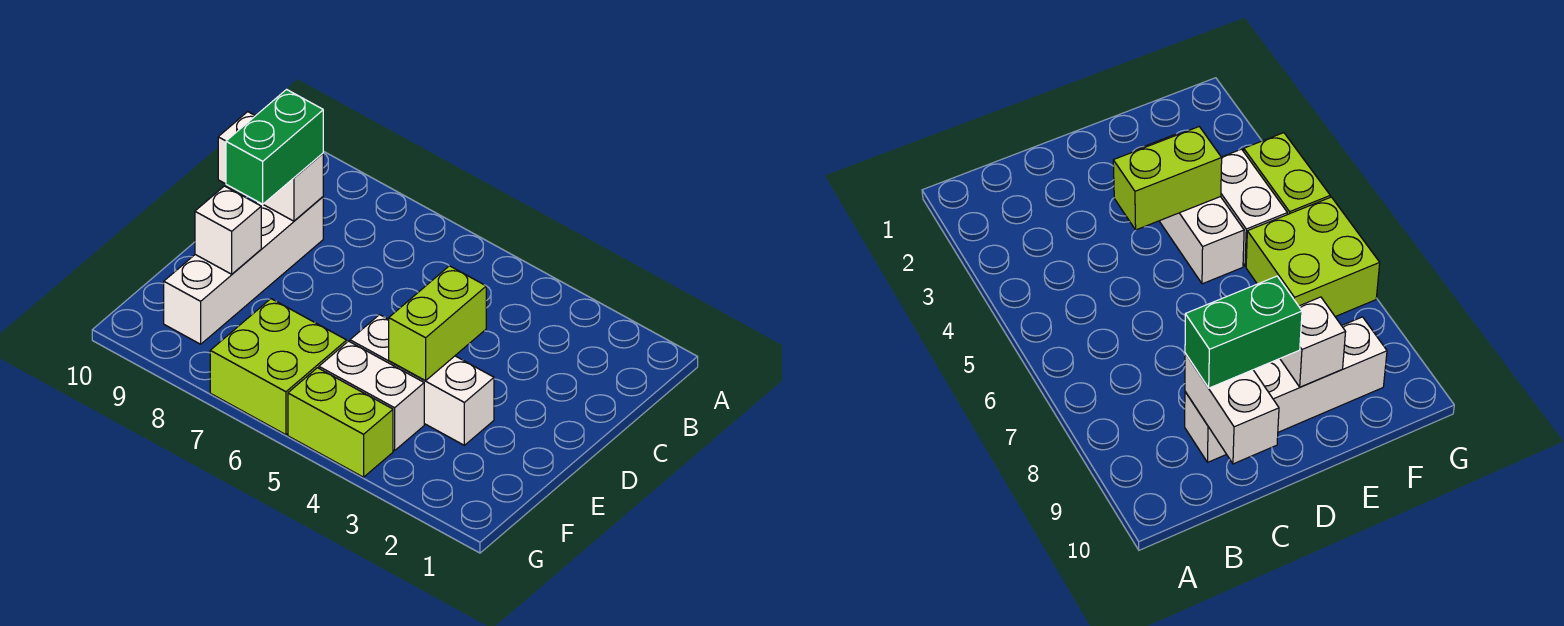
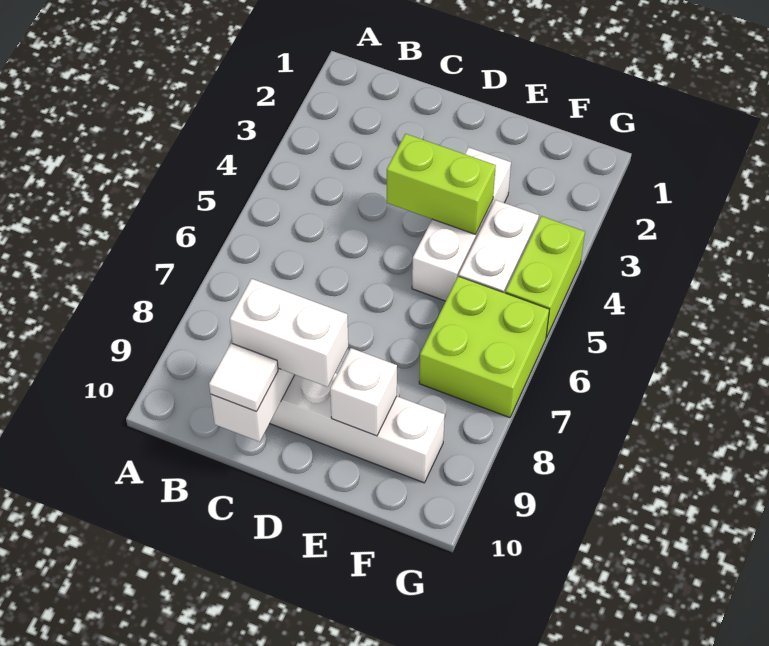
green 1x2 brick [226,90,323,204] -> white 1x2 brick [230,279,348,387]
none -> white 1x1 tile [209,343,278,412]

